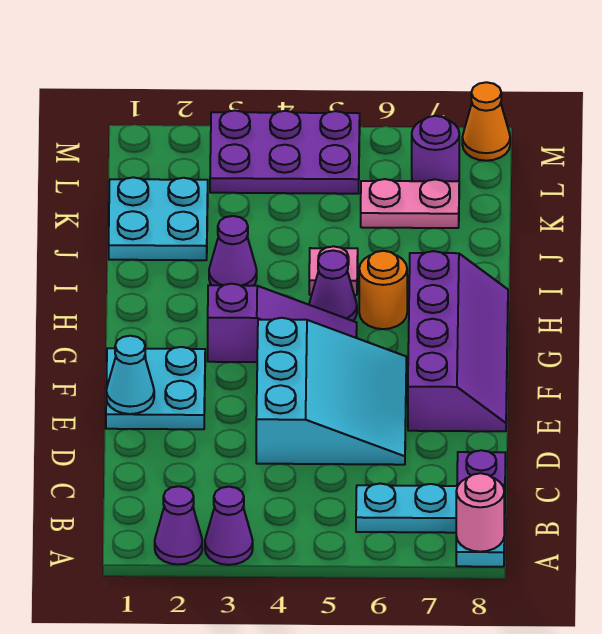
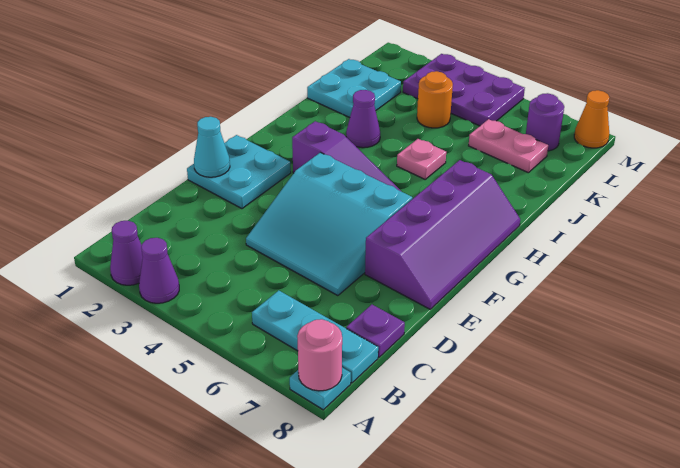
cyan 3x3 slope [256,318,406,465] -> cyan 3x3 slope turned to [246,152,412,296]
purple 1x1 cone [309,250,357,321] -> none
orange 1x1 round brick [359,251,407,329] -> orange 1x1 round brick moved to [417,71,453,128]

